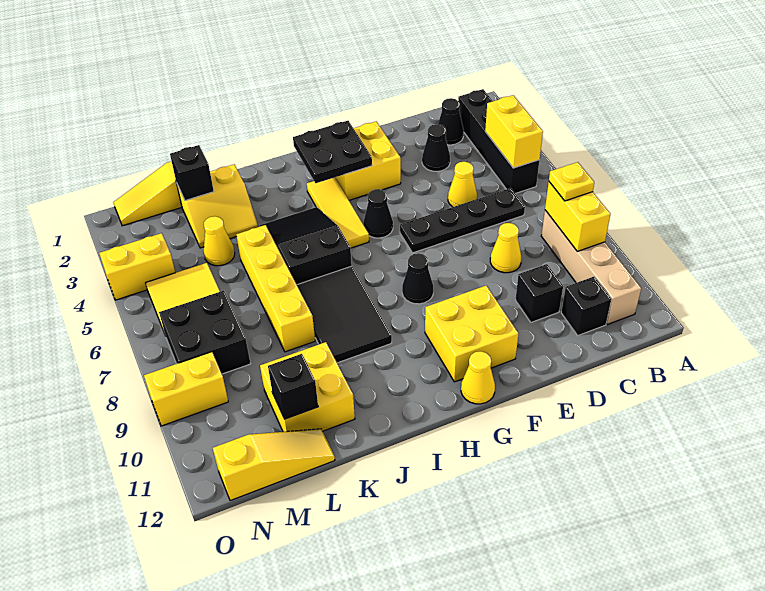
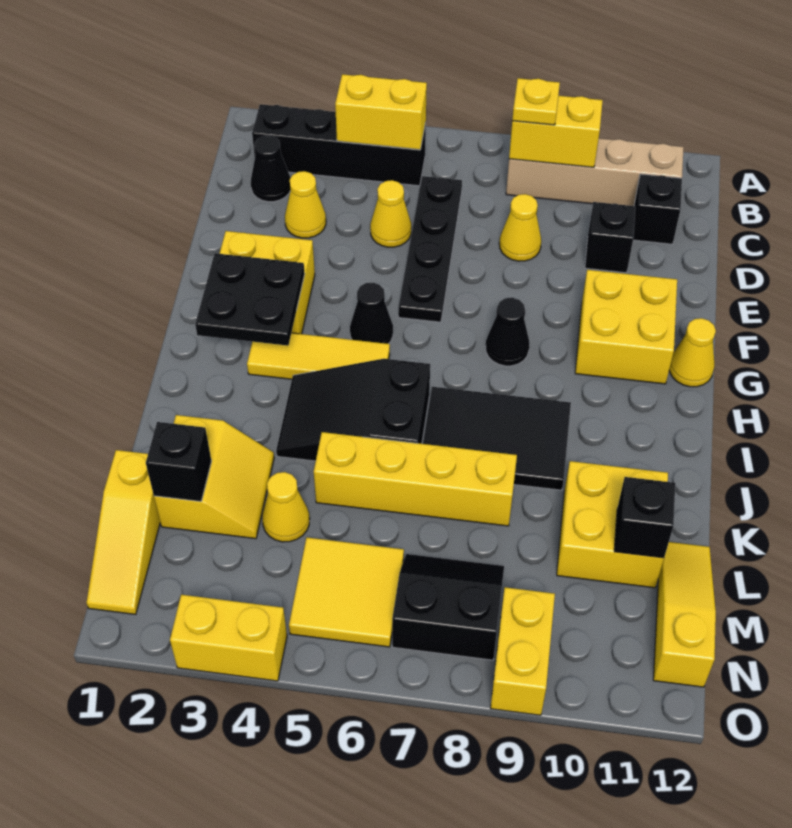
black 1x1 cone [422,124,450,171] -> yellow 1x1 cone [285,171,326,238]
black 2x2 brick [159,291,250,374] -> black 2x2 slope [392,554,504,660]
yellow 1x2 brick [99,233,175,300] -> yellow 1x2 brick turned to [170,595,287,681]

